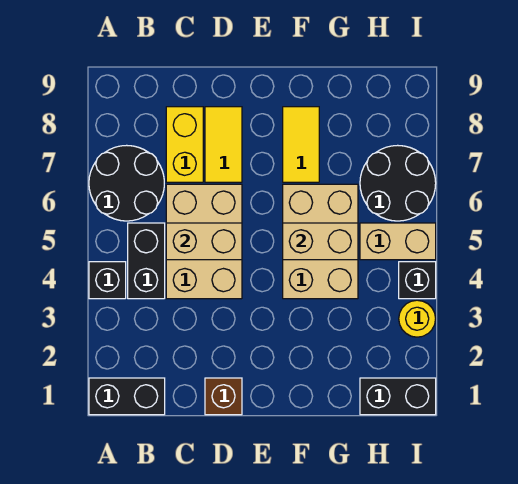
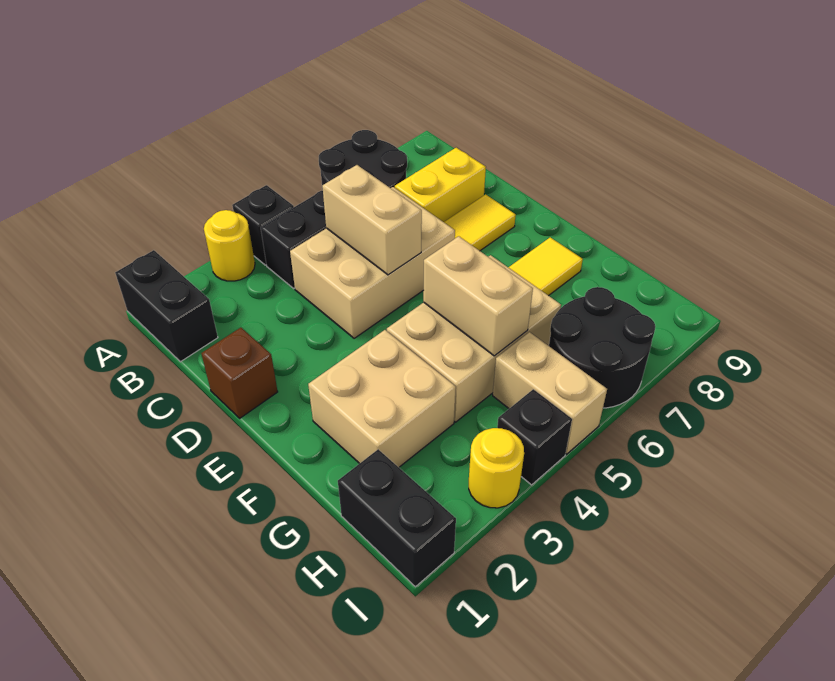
none -> yellow 1x1 round brick [204,210,255,281]
none -> tan 2x2 brick [308,330,456,467]

